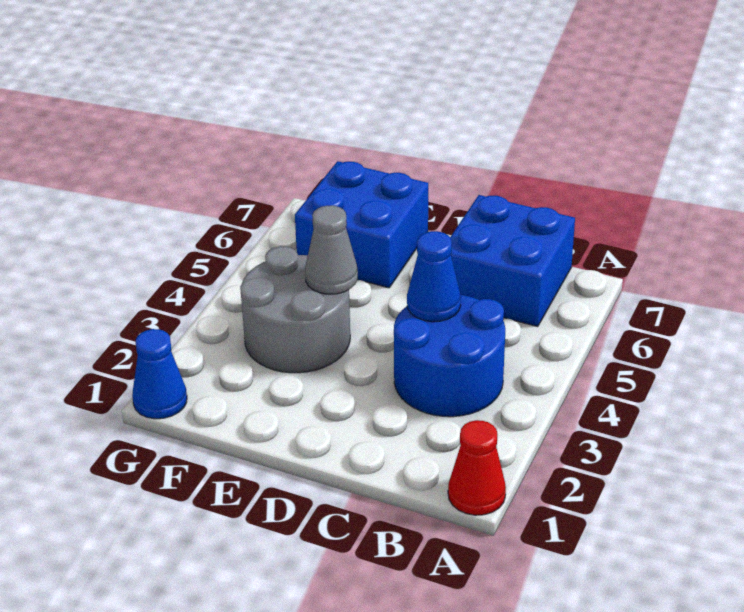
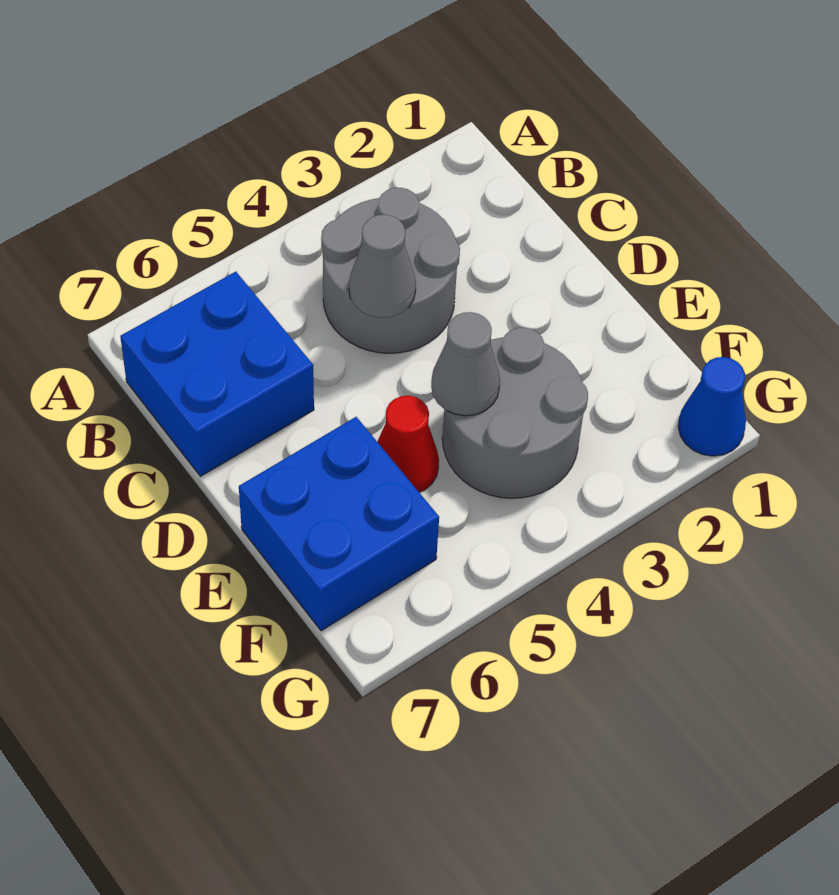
red 1x1 cone [448,420,506,515] -> red 1x1 cone moved to [377,396,439,492]
blue 2x2 round brick [394,295,505,417] -> grey 2x2 round brick [321,188,460,353]
blue 1x1 cone [407,231,461,322] -> grey 1x1 cone [349,215,416,318]

